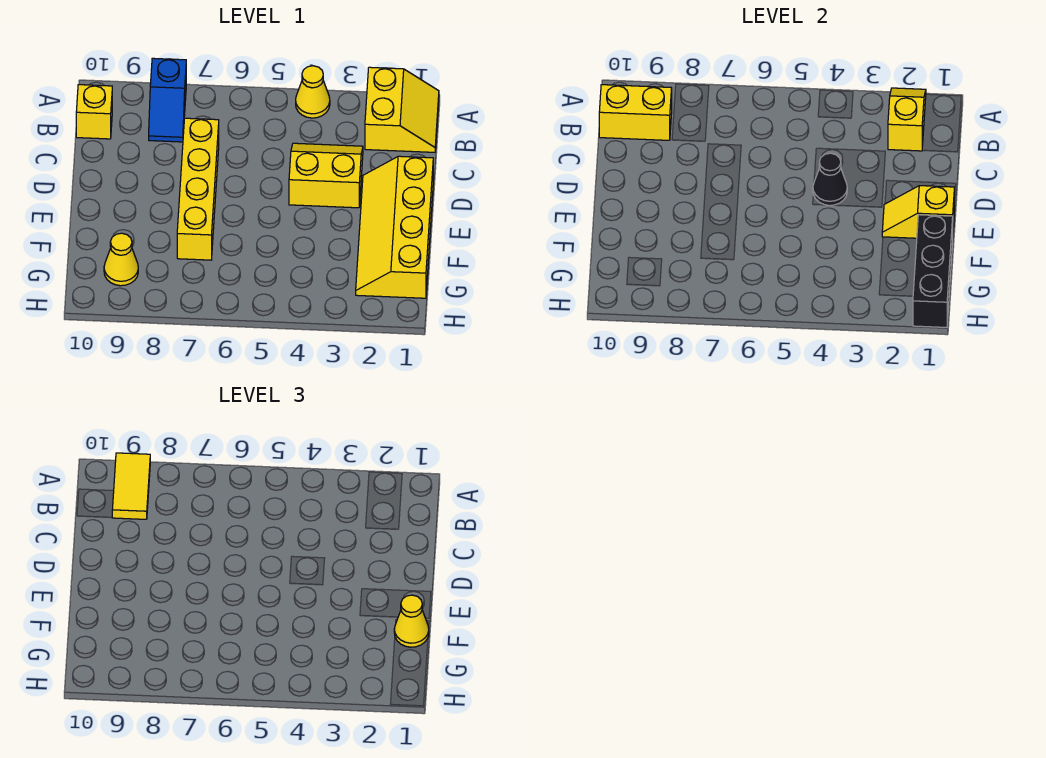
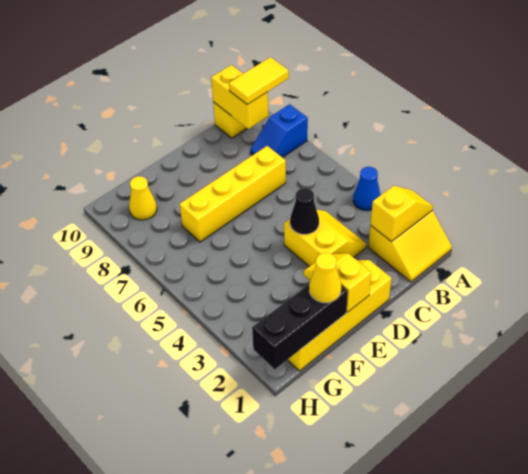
yellow 1x1 cone [296,66,330,118] -> blue 1x1 cone [353,167,380,211]

